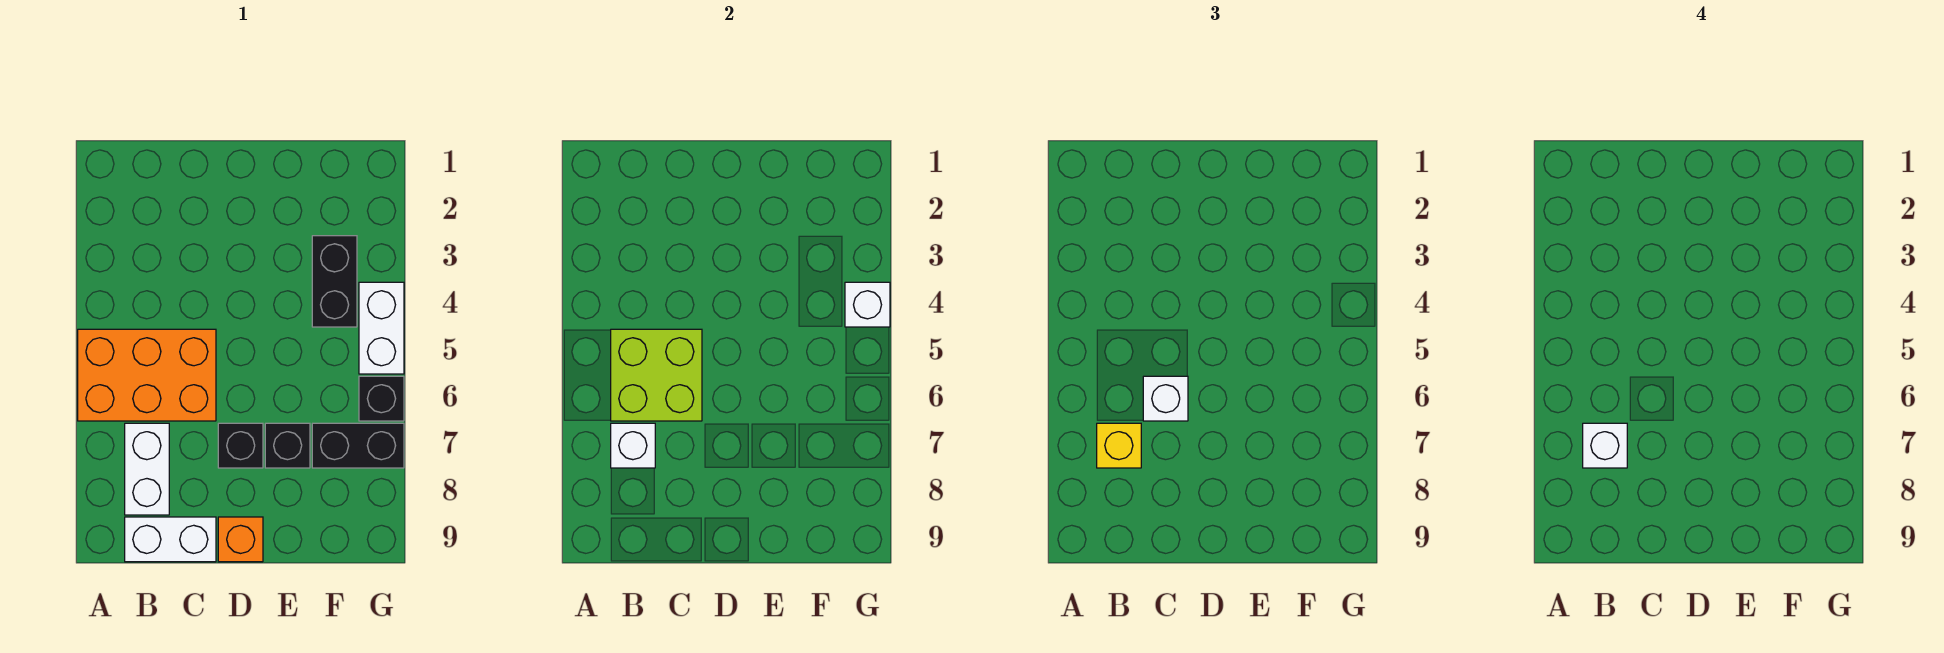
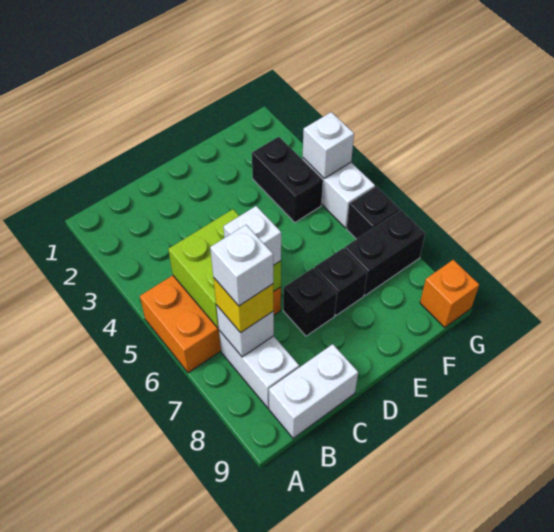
orange 1x1 brick [218,517,263,562] -> orange 1x1 brick moved to [420,260,479,328]

